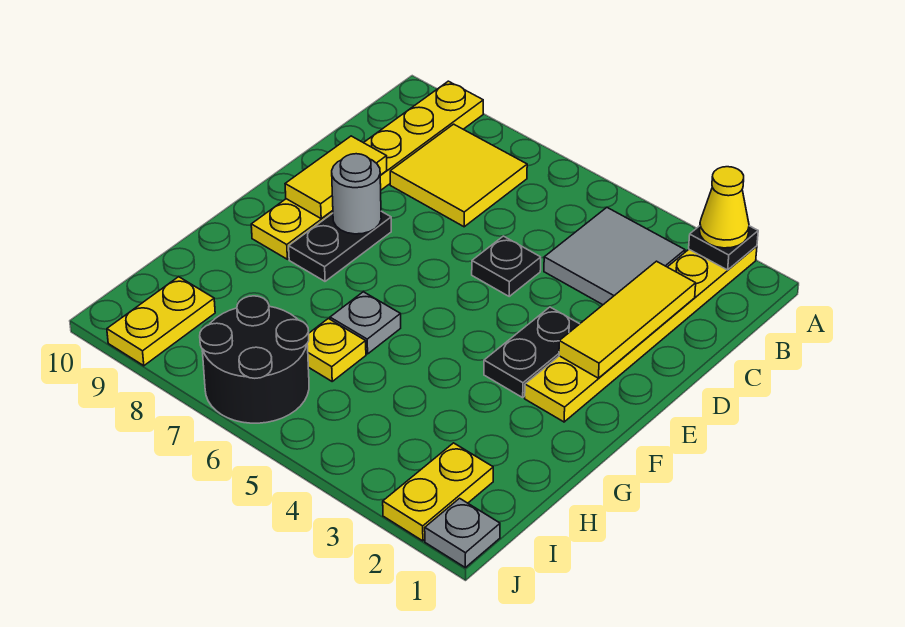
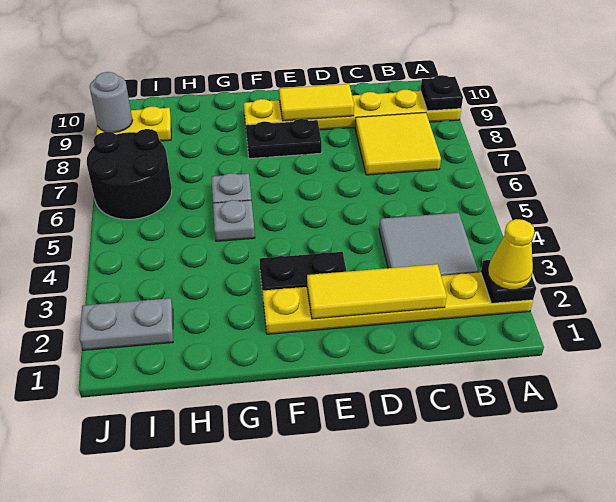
black 1x1 plate [472,236,541,296] -> black 1x1 plate moved to [421,75,463,111]
grey 1x1 round brick [332,154,381,234] -> grey 1x1 round brick moved to [89,72,133,132]
yellow 1x1 plate [307,319,366,381] -> none
yellow 1x2 plate [383,443,493,541] -> grey 1x2 plate [79,298,173,350]
grey 1x1 plate [425,498,500,568] -> grey 1x1 plate moved to [213,200,255,241]

